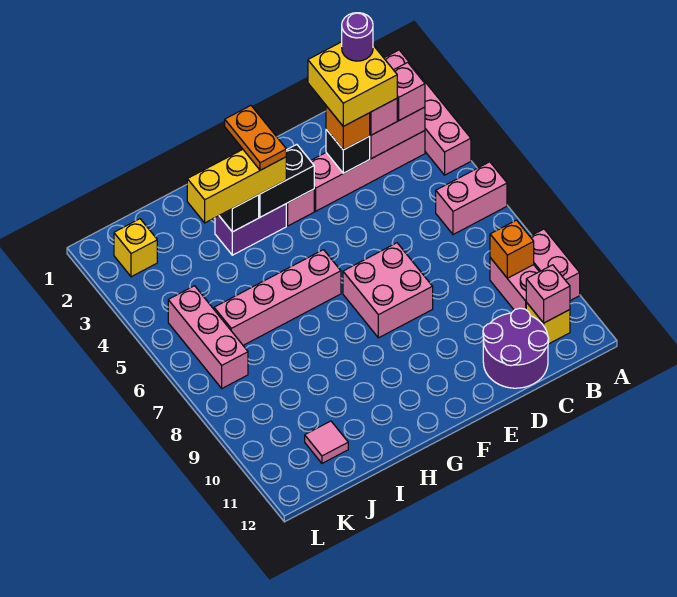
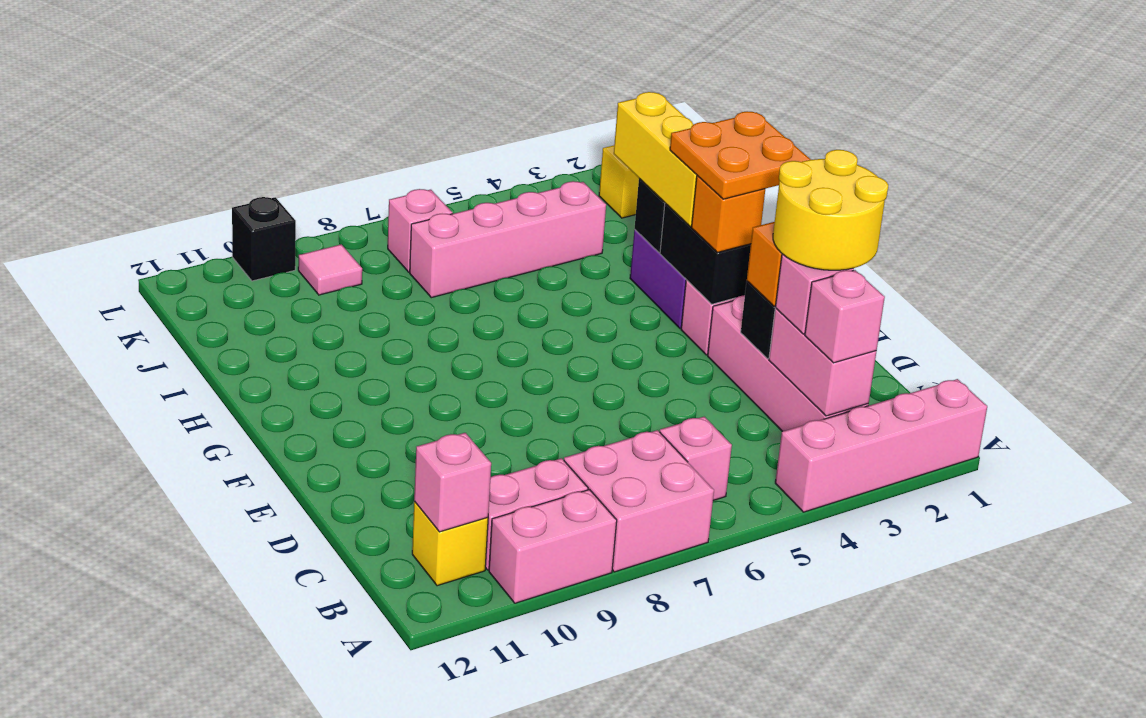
pink 1x2 brick [436,162,507,235] -> pink 1x1 brick [660,417,732,500]
orange 1x1 brick [490,220,534,278] -> orange 1x1 brick moved to [692,176,765,252]
yellow 2x2 brick [308,42,397,126] -> yellow 2x2 round brick [773,150,888,270]
purple 1x1 round brick [342,13,373,61] -> none
purple 2x2 round brick [483,308,549,388] -> none
pink 2x2 brick [343,243,433,338] -> pink 2x2 brick moved to [564,430,714,572]
orange 1x2 plate [225,106,286,170] -> orange 2x2 plate [670,111,811,199]
pink 1x4 brick [214,250,341,345] -> pink 1x4 brick turned to [410,181,606,298]
pink 1x1 tile [305,421,348,463] -> pink 1x1 tile moved to [298,244,362,295]
pink 1x3 brick [168,286,248,388] -> pink 1x1 brick [388,189,453,272]
none -> black 1x1 brick [232,197,296,281]

